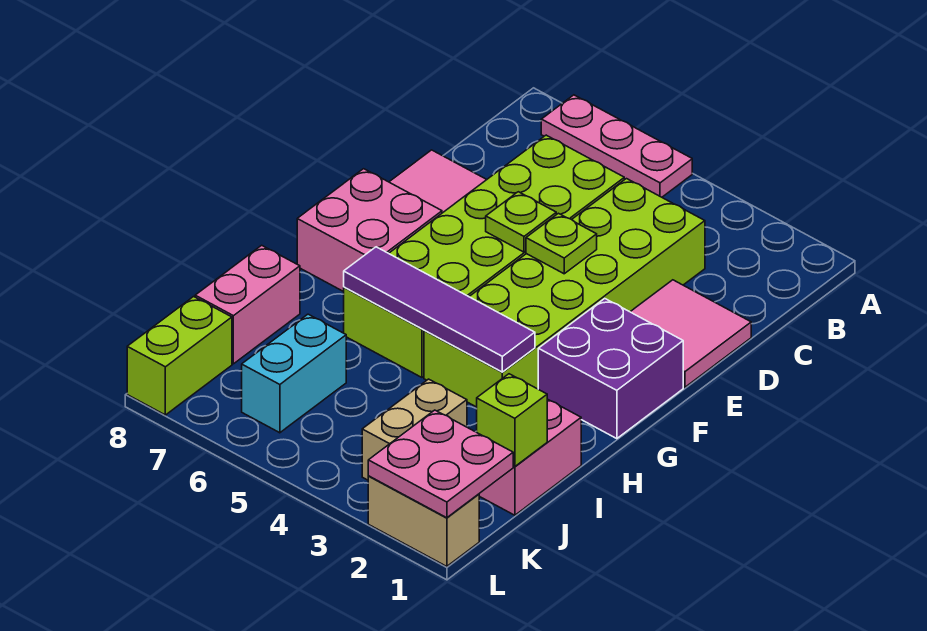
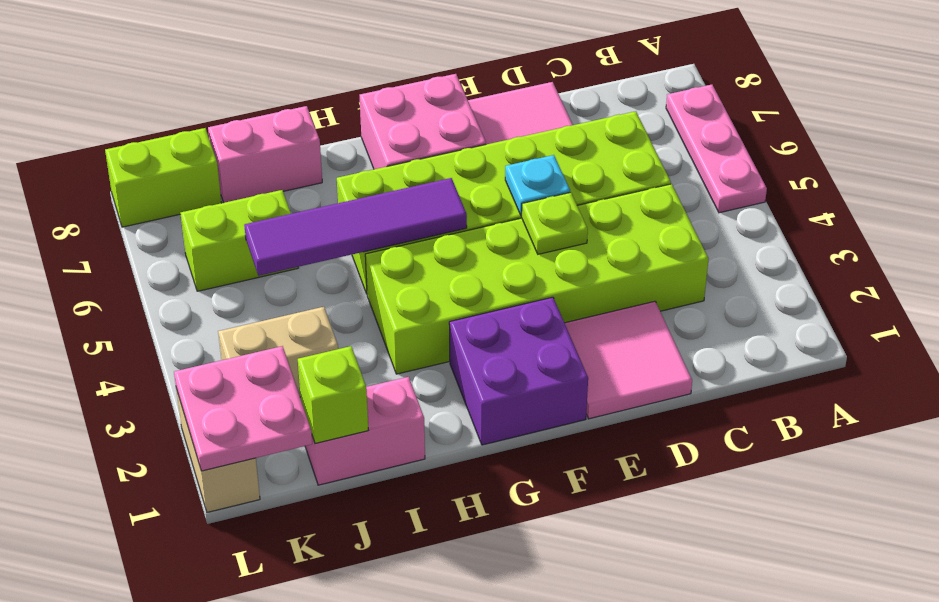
lime 1x1 plate [486,192,556,252] -> cyan 1x1 plate [505,155,570,216]
purple 1x4 tile [344,247,535,372] -> purple 1x4 tile turned to [244,178,467,276]
cyan 1x2 brick [242,314,346,433] -> lime 1x2 brick [180,190,298,291]

